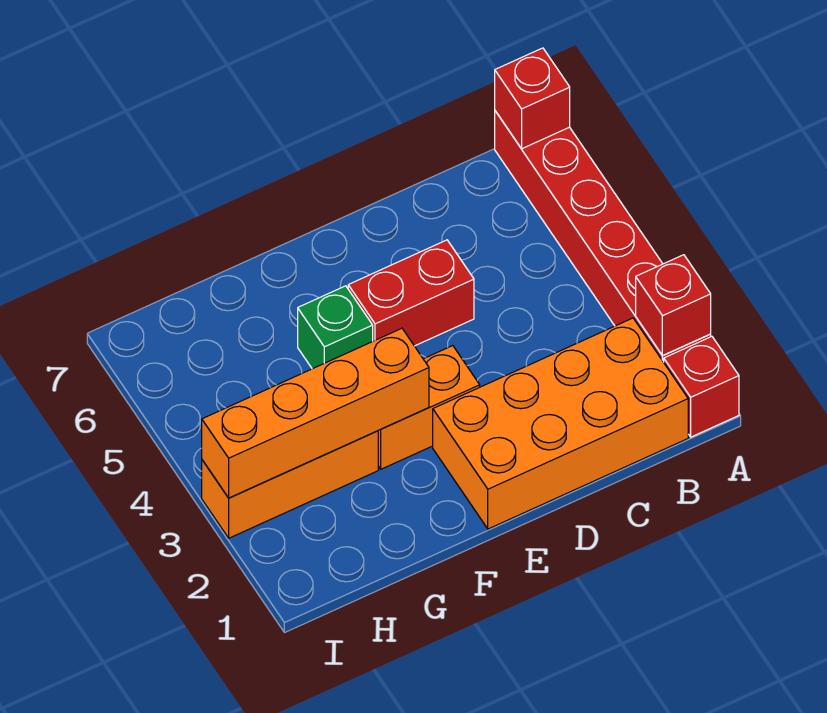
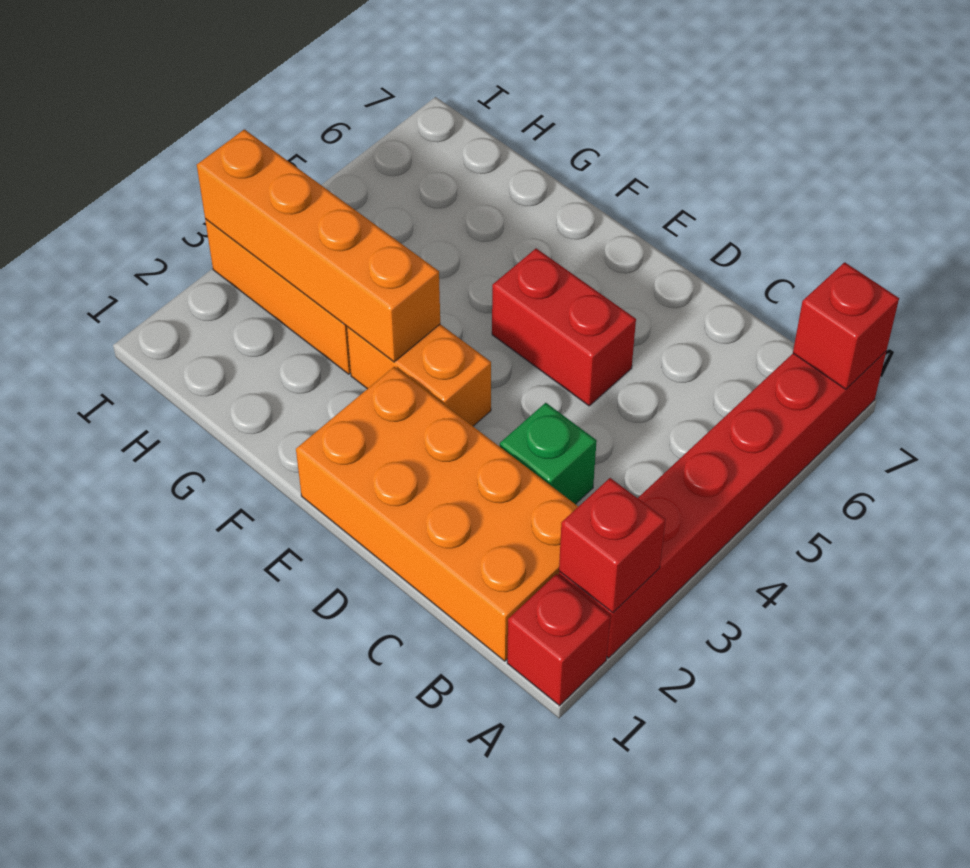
green 1x1 brick [298,286,373,369] -> green 1x1 brick moved to [500,403,597,504]

